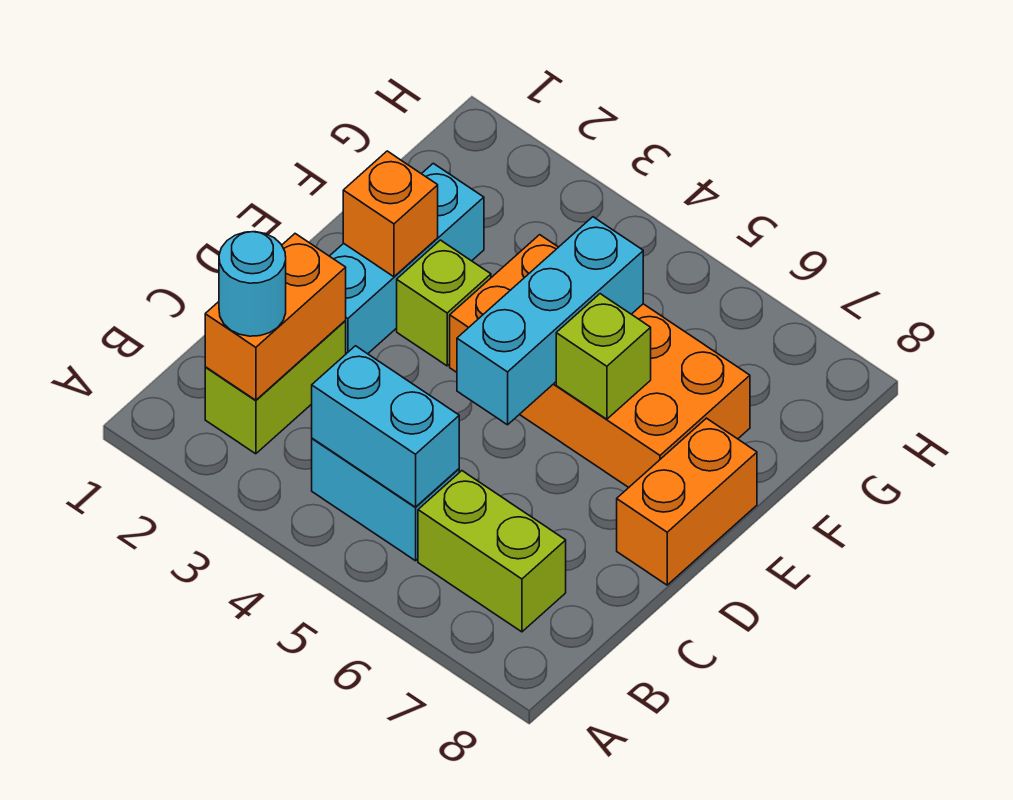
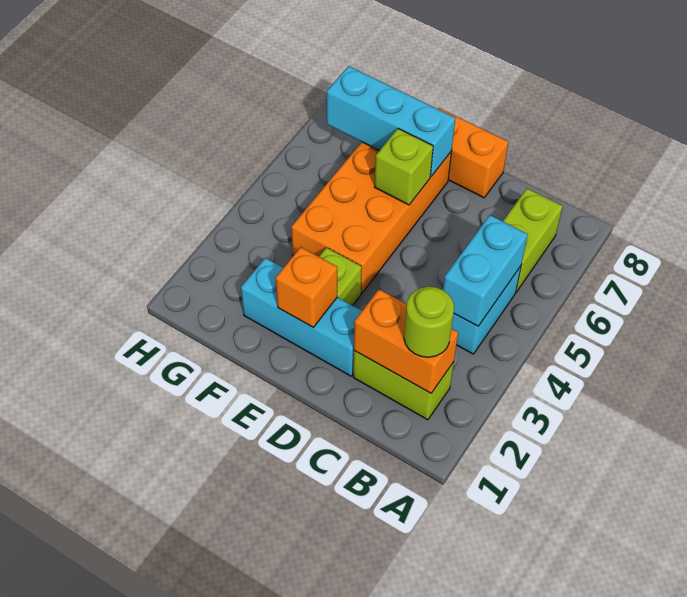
cyan 1x1 round brick [219,232,286,336] -> lime 1x1 round brick [404,287,454,357]
cyan 1x3 brick [457,217,643,425] -> cyan 1x3 brick moved to [327,66,455,176]

